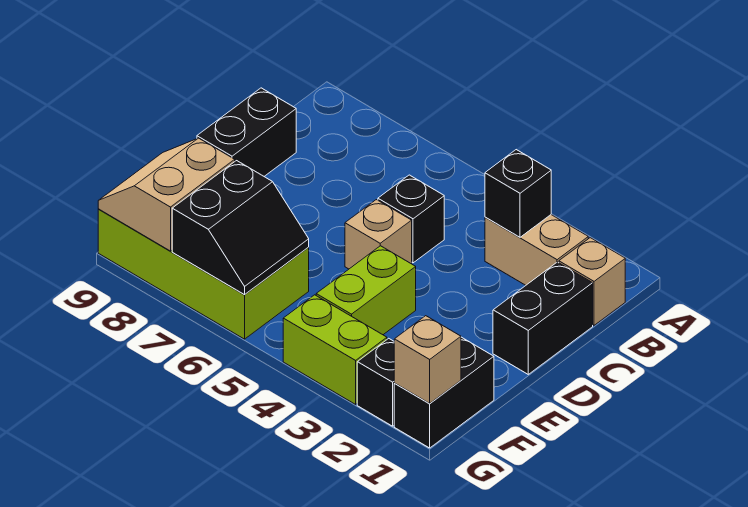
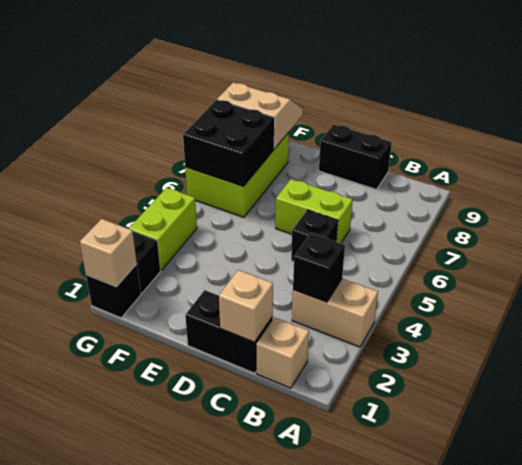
tan 1x2 brick [485,215,588,285] -> tan 1x2 brick turned to [292,279,378,347]
tan 1x1 brick [345,200,412,269] -> tan 1x1 brick moved to [219,270,273,342]
lime 1x2 brick [316,246,416,335] -> lime 1x2 brick moved to [276,179,353,243]
black 1x2 brick [394,337,494,448] -> black 1x1 brick [86,264,141,318]
lime 2x4 brick [98,209,309,339] -> lime 2x3 brick [185,132,289,217]
black 2x2 slope [172,161,309,295] -> black 2x2 brick [183,100,275,187]

